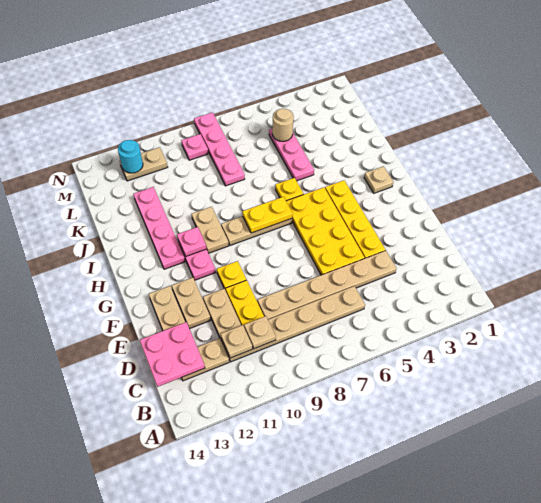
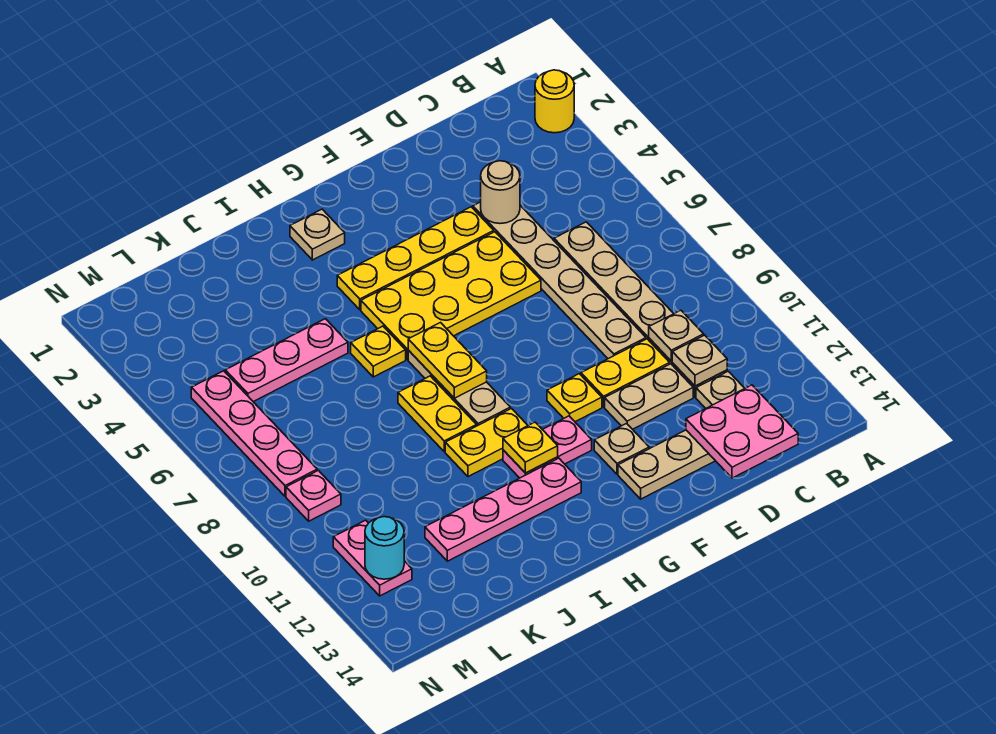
none -> yellow 1x1 round brick [535,70,574,133]
tan 1x2 plate [172,278,211,329] -> tan 1x1 plate [594,423,649,474]
tan 1x2 plate [192,207,229,253] -> yellow 1x2 plate [445,408,528,477]
pink 1x1 plate [177,227,206,257] -> yellow 1x1 plate [503,422,558,473]
none -> yellow 1x2 plate [398,376,477,452]
pink 1x4 plate [194,113,245,186] -> pink 1x4 plate turned to [191,371,317,496]
tan 1x1 round brick [272,109,294,141] -> tan 1x1 round brick moved to [481,161,520,224]
tan 1x2 plate [120,147,168,181] -> pink 1x2 plate [333,520,412,596]

